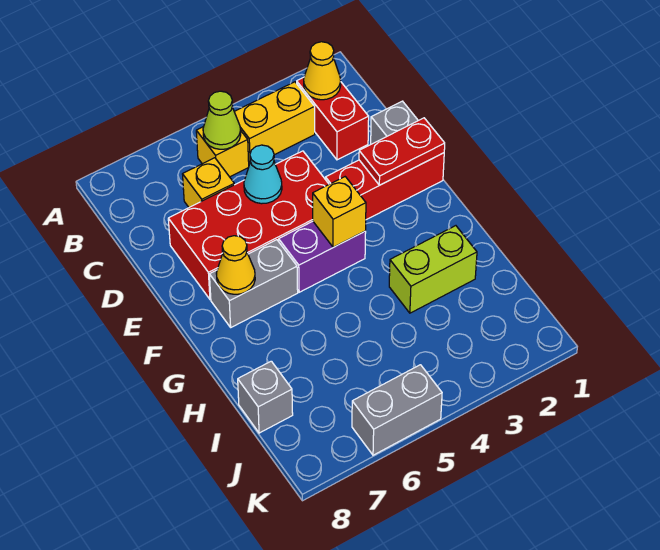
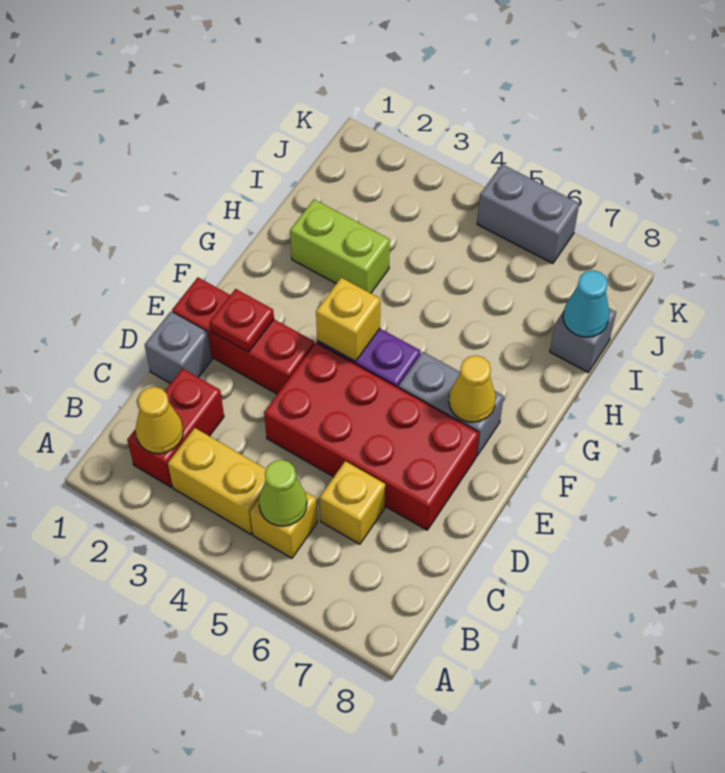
cyan 1x1 cone [244,145,282,204] -> cyan 1x1 cone moved to [563,270,609,337]
red 1x2 plate [359,118,445,185] -> red 1x1 plate [210,289,274,352]

